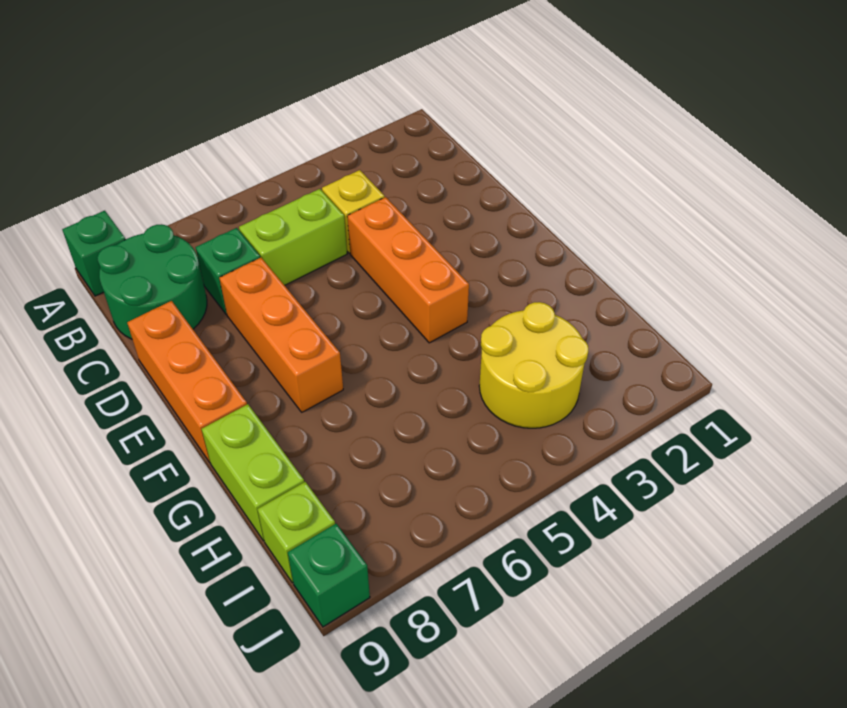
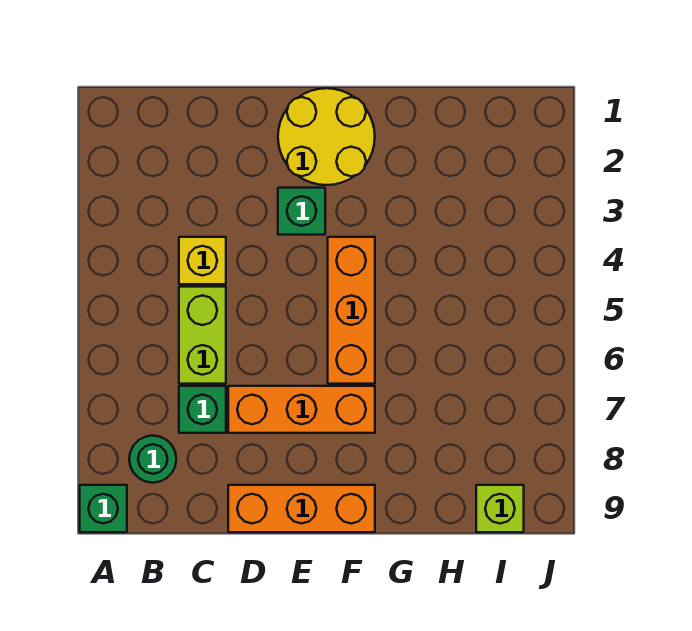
green 2x2 round brick [97,224,207,339] -> green 1x1 round brick [129,436,176,483]
orange 1x3 brick [347,197,469,343] -> orange 1x3 brick turned to [328,237,375,384]
lime 1x2 brick [202,404,304,541] -> none
yellow 2x2 round brick [479,302,588,428] -> yellow 2x2 round brick moved to [278,88,375,185]
green 1x1 brick [288,524,370,627] -> green 1x1 brick moved to [278,188,325,235]

